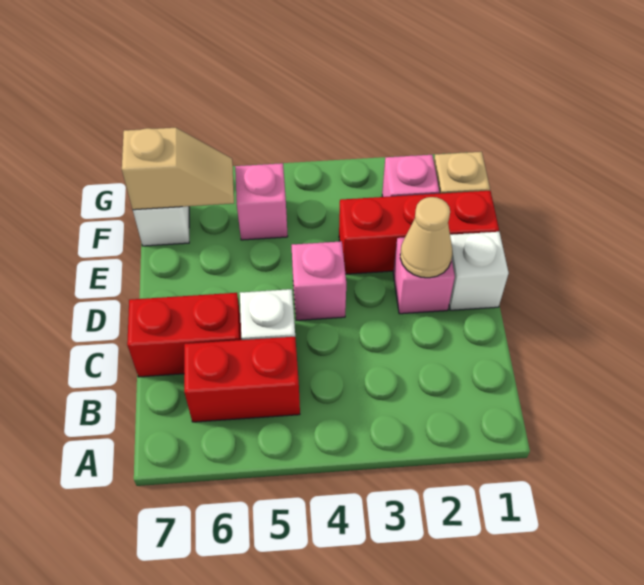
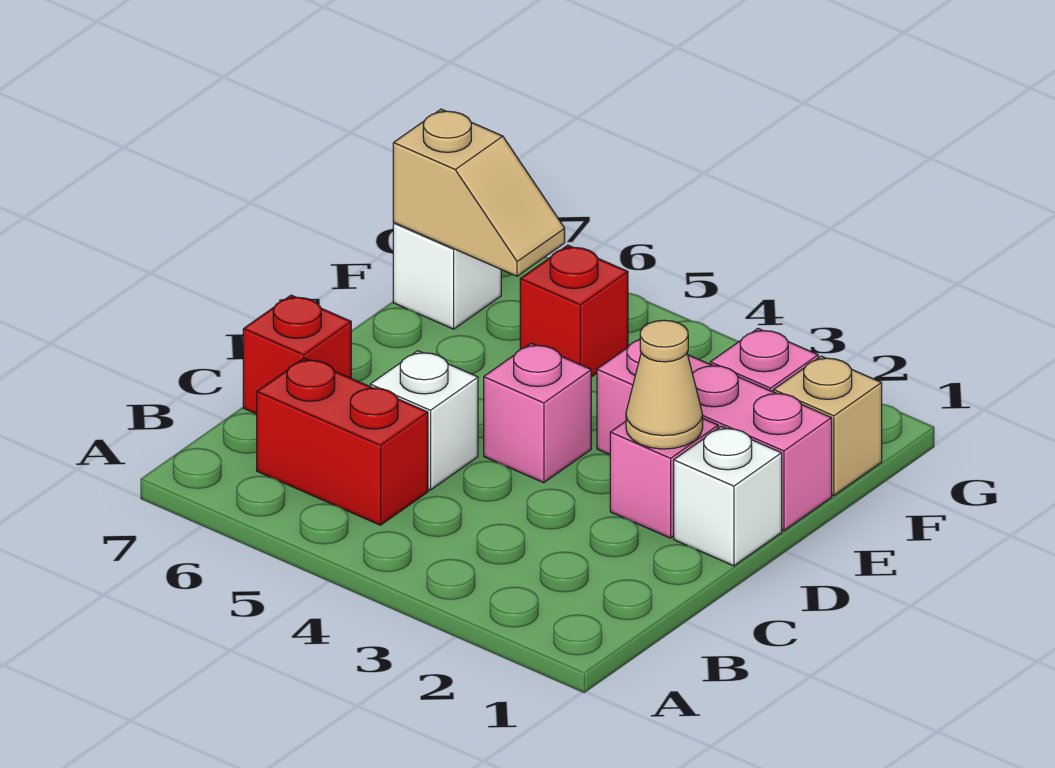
red 1x2 brick [127,293,242,377] -> red 1x1 brick [243,295,351,414]
red 1x3 brick [339,191,499,274] -> pink 1x3 brick [597,339,832,531]
pink 1x1 brick [235,163,288,240] -> red 1x1 brick [520,245,628,377]

